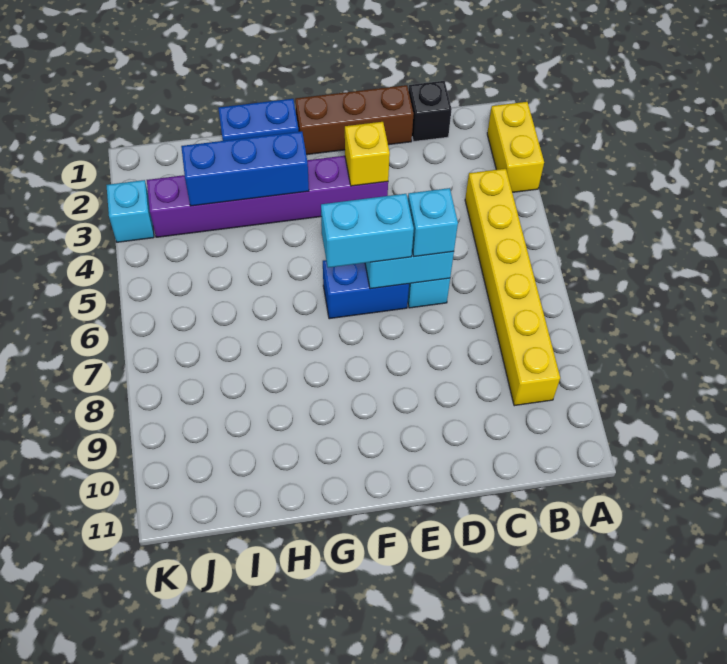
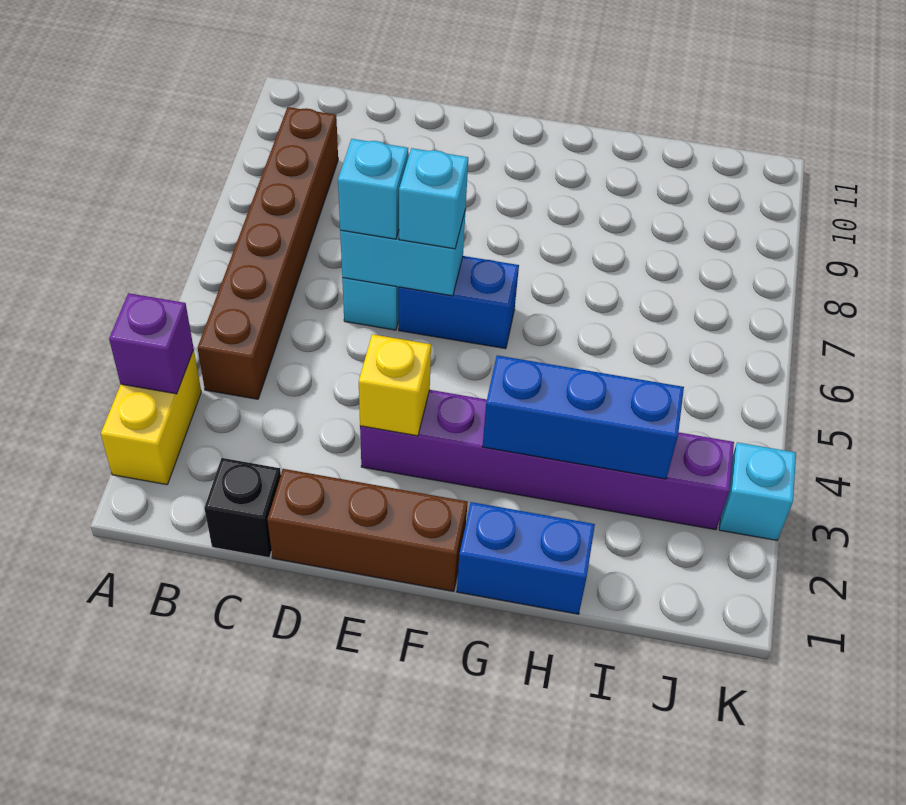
none -> purple 1x1 brick [109,293,194,394]
yellow 1x6 brick [465,169,560,406] -> brown 1x6 brick [198,107,338,399]
cyan 1x2 brick [321,194,414,268] -> cyan 1x1 brick [399,148,468,249]

